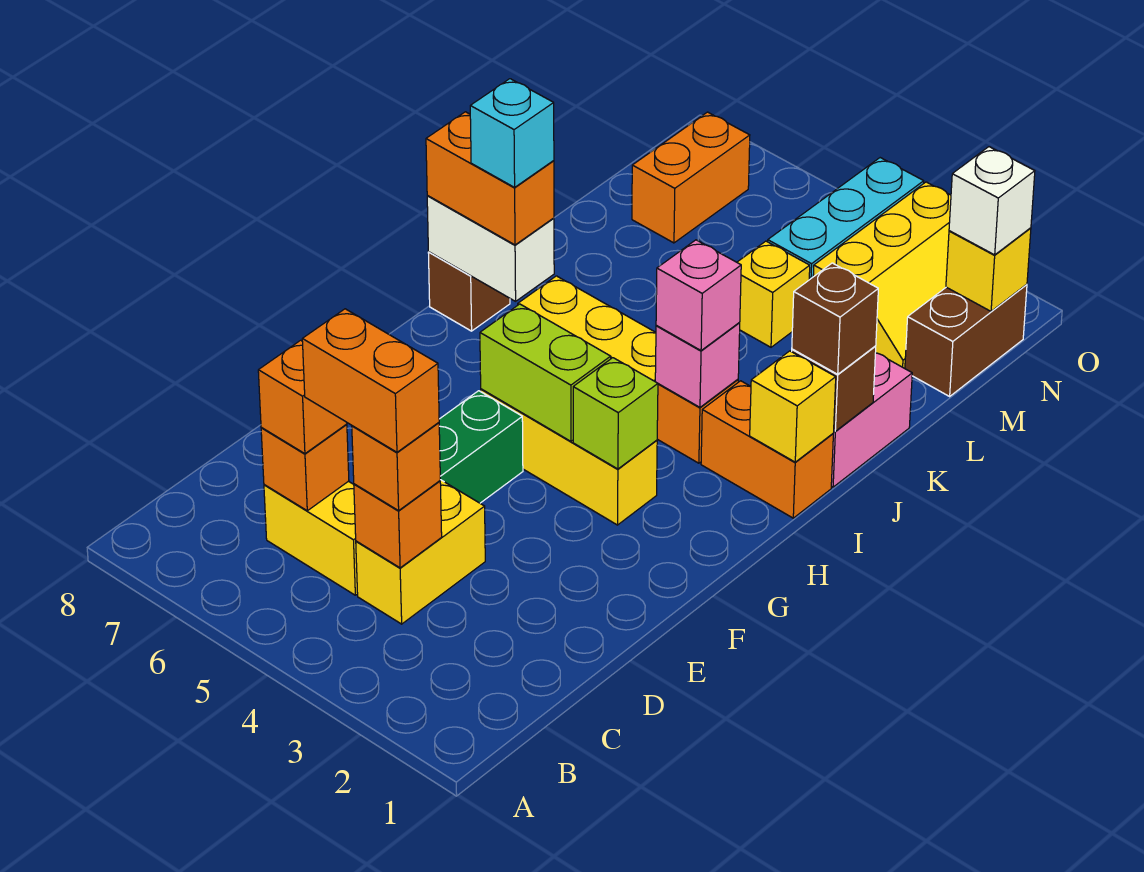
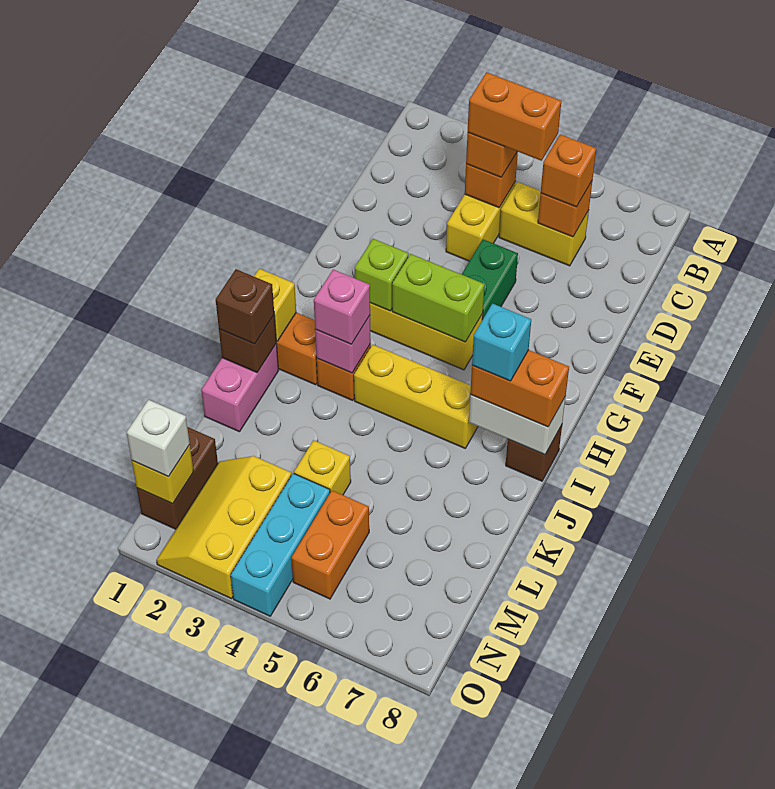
orange 1x2 brick [632,112,750,243] -> orange 1x2 brick moved to [291,491,369,599]

